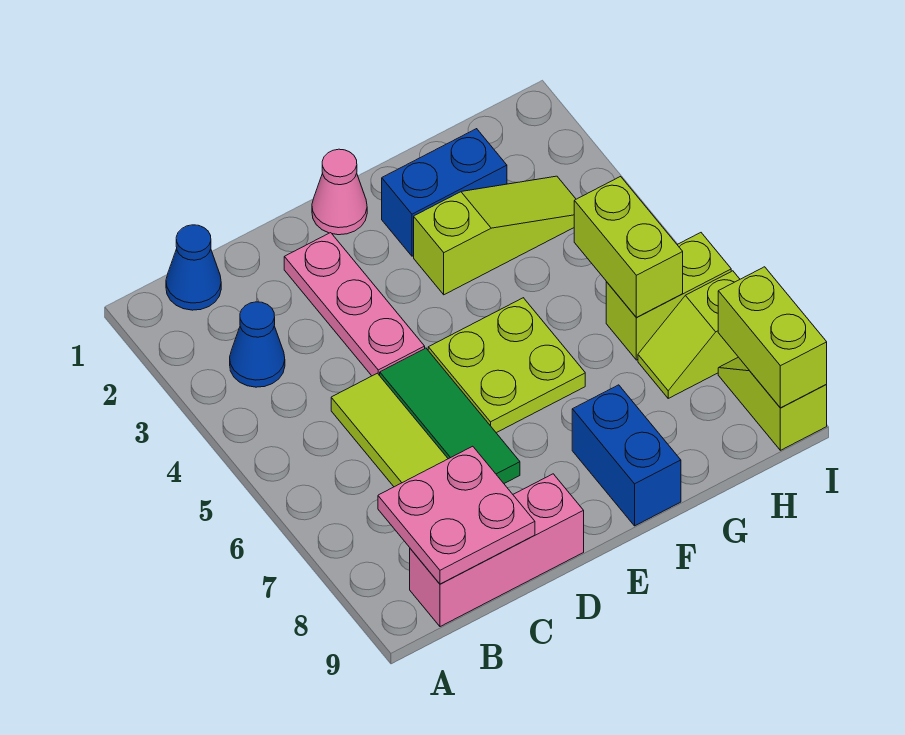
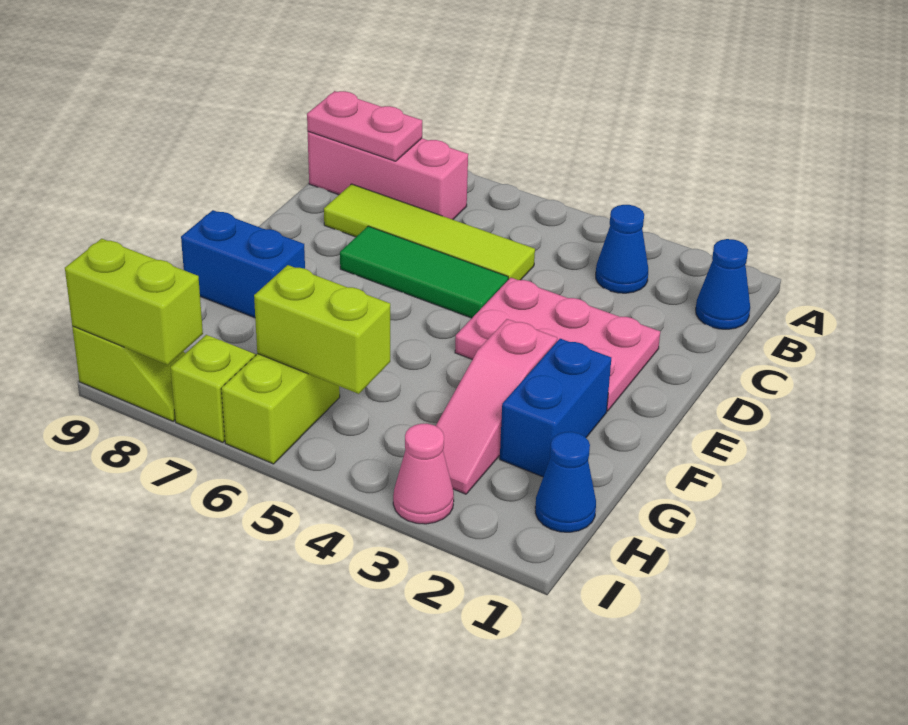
pink 2x2 plate [378,446,535,584] -> pink 1x2 plate [307,91,422,161]
pink 1x3 brick [410,474,584,627] -> pink 1x3 brick turned to [308,132,468,220]
pink 1x3 plate [284,233,425,376] -> pink 2x3 plate [455,278,660,411]
pink 1x1 cone [312,149,367,235] -> pink 1x1 cone moved to [393,424,454,524]
lime 2x2 plate [428,298,585,433] -> none
lime 1x3 slope [414,176,576,295] -> pink 1x3 slope [436,319,557,494]
none -> blue 1x1 cone [535,432,596,532]

